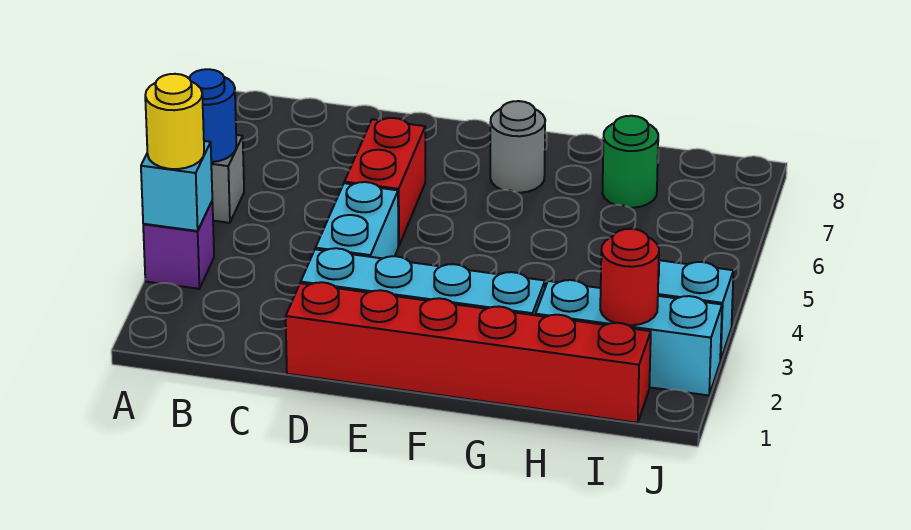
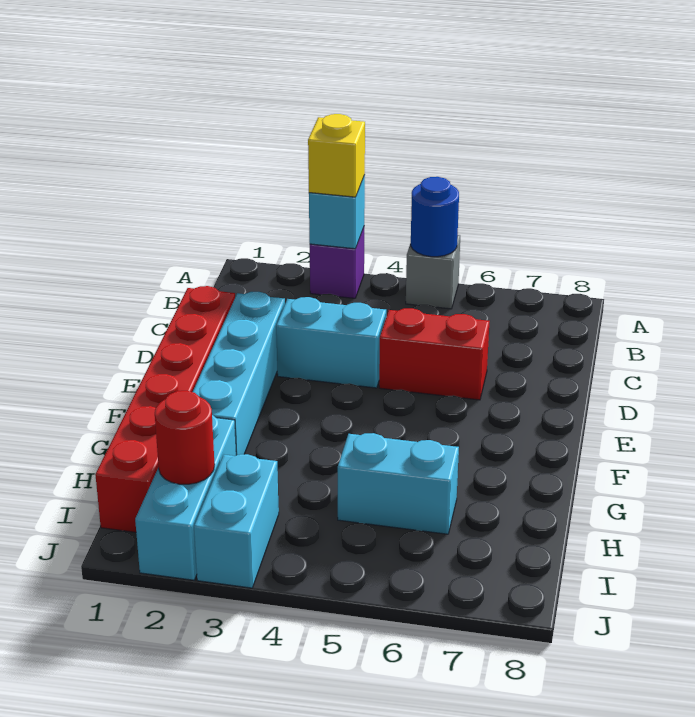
yellow 1x1 round brick [145,74,204,169] -> yellow 1x1 brick [308,114,365,197]
grey 1x1 round brick [490,101,545,193] -> none
none -> cyan 1x2 brick [338,433,459,534]
green 1x1 round brick [602,116,658,208] -> none

